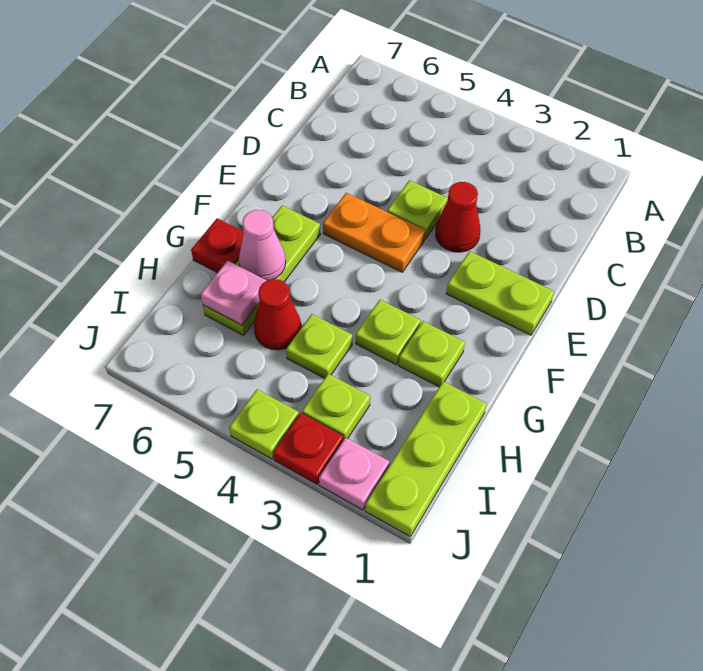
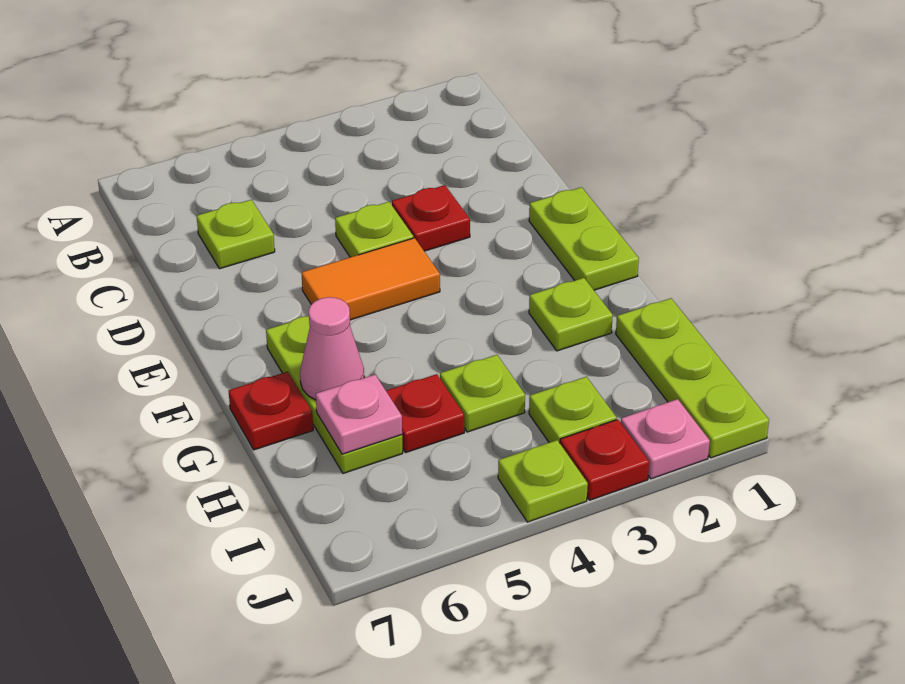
red 1x1 cone [436,182,480,252] -> red 1x1 plate [392,185,470,251]
lime 1x2 plate [446,251,554,335] -> lime 1x2 plate turned to [529,187,639,290]
orange 1x2 plate [323,193,425,272] -> orange 1x2 tile [301,238,440,320]
lime 1x1 plate [356,300,421,365] -> lime 1x1 plate moved to [197,200,275,269]
red 1x1 cone [254,279,301,350] -> red 1x1 plate [386,374,464,452]

